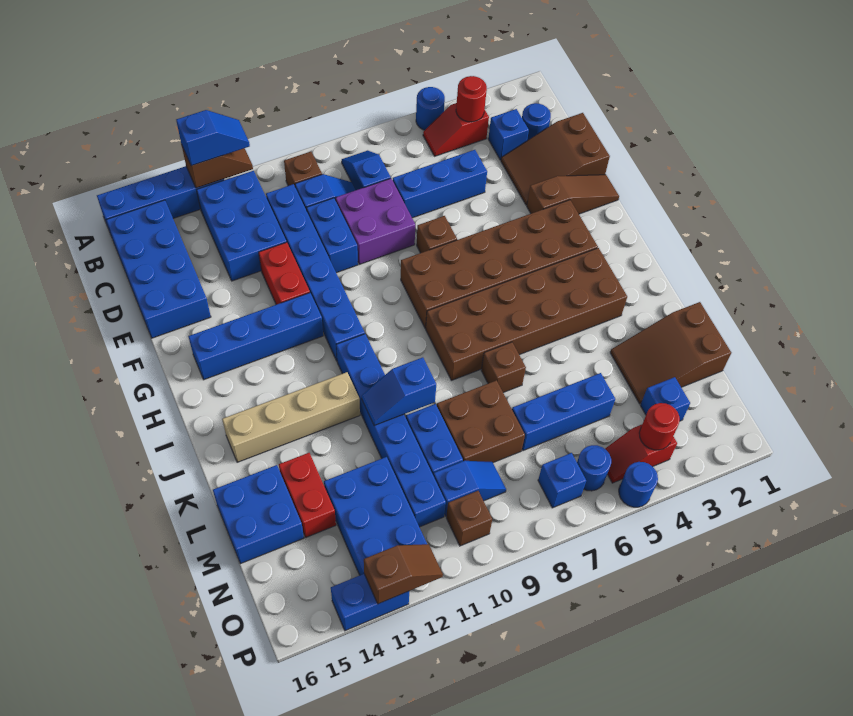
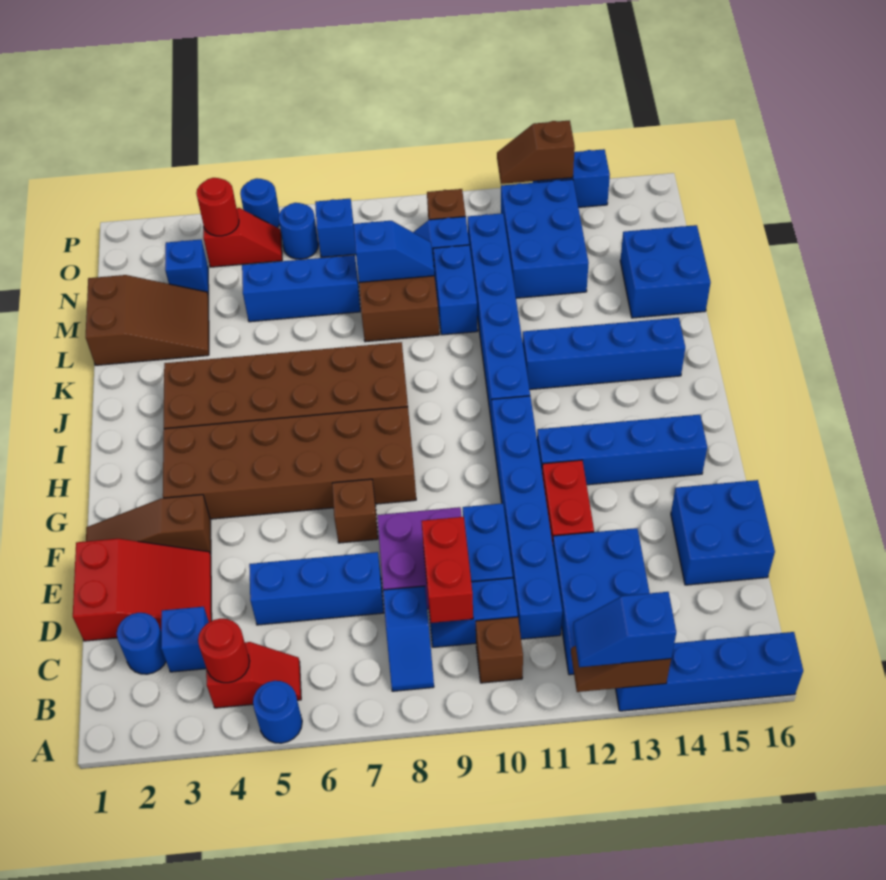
blue 2x4 brick [106,200,211,338] -> blue 2x2 brick [671,480,775,585]
brown 2x3 slope [501,113,610,205] -> red 2x3 slope [73,539,212,641]
tan 1x4 brick [222,372,360,462] -> blue 1x4 brick [523,318,685,389]
brown 1x1 brick [481,342,526,393] -> none
blue 1x2 slope [362,357,436,426] -> blue 1x2 slope moved to [354,221,435,282]
red 1x2 brick [279,453,336,537] -> red 1x2 brick moved to [421,517,473,623]

